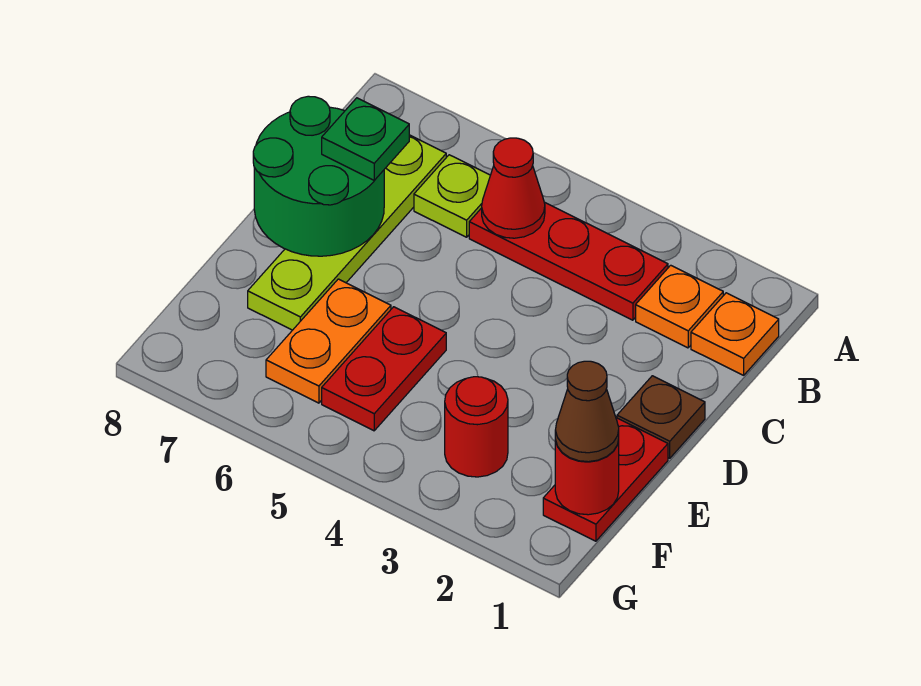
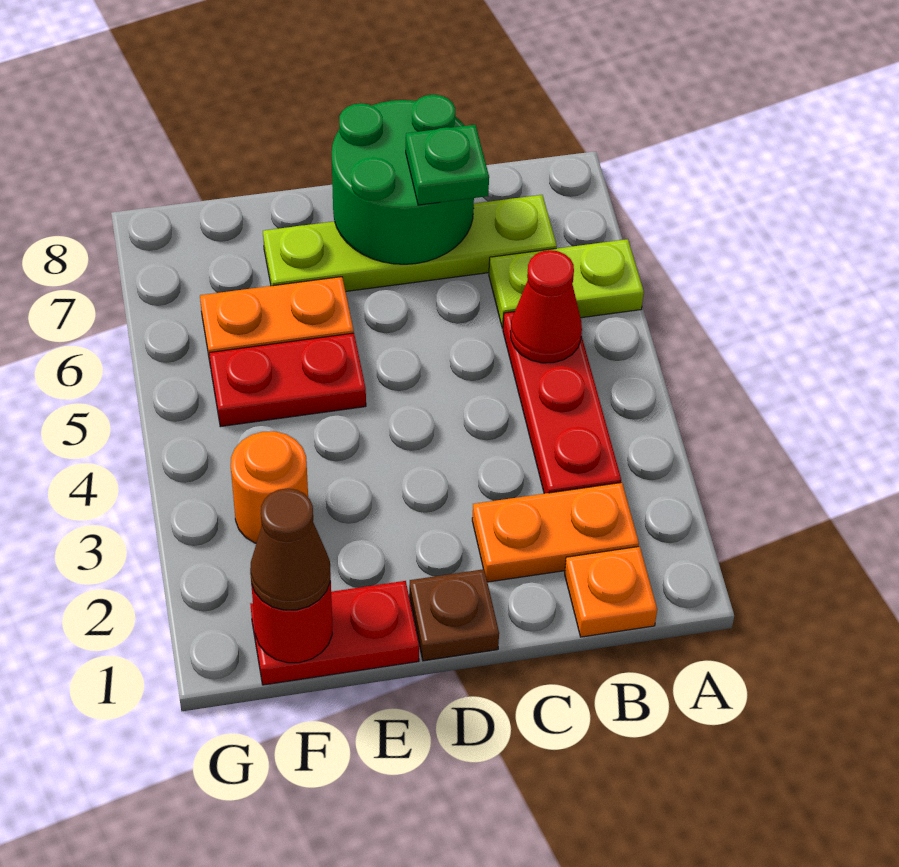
orange 1x1 plate [636,265,723,348] -> orange 1x2 plate [472,483,639,582]
lime 1x1 plate [414,155,490,237] -> lime 1x2 plate [489,239,644,328]
red 1x1 round brick [445,377,508,477] -> orange 1x1 round brick [231,431,308,543]

